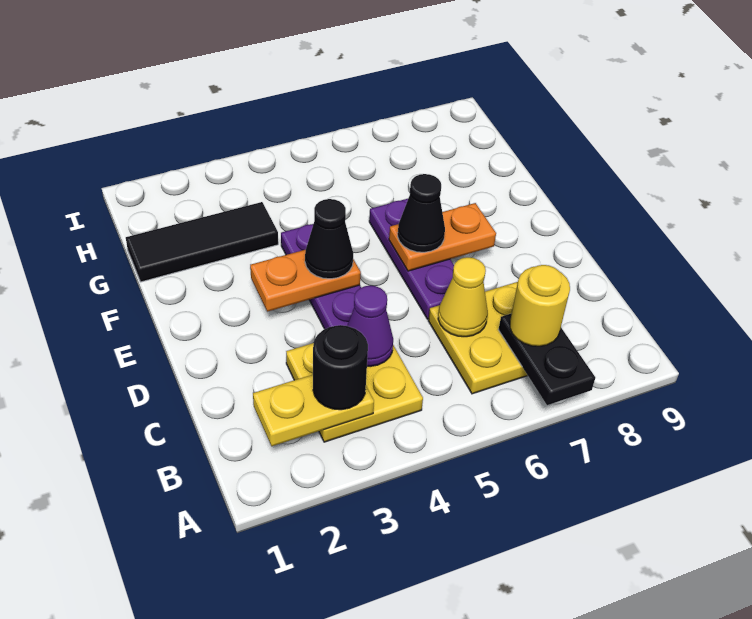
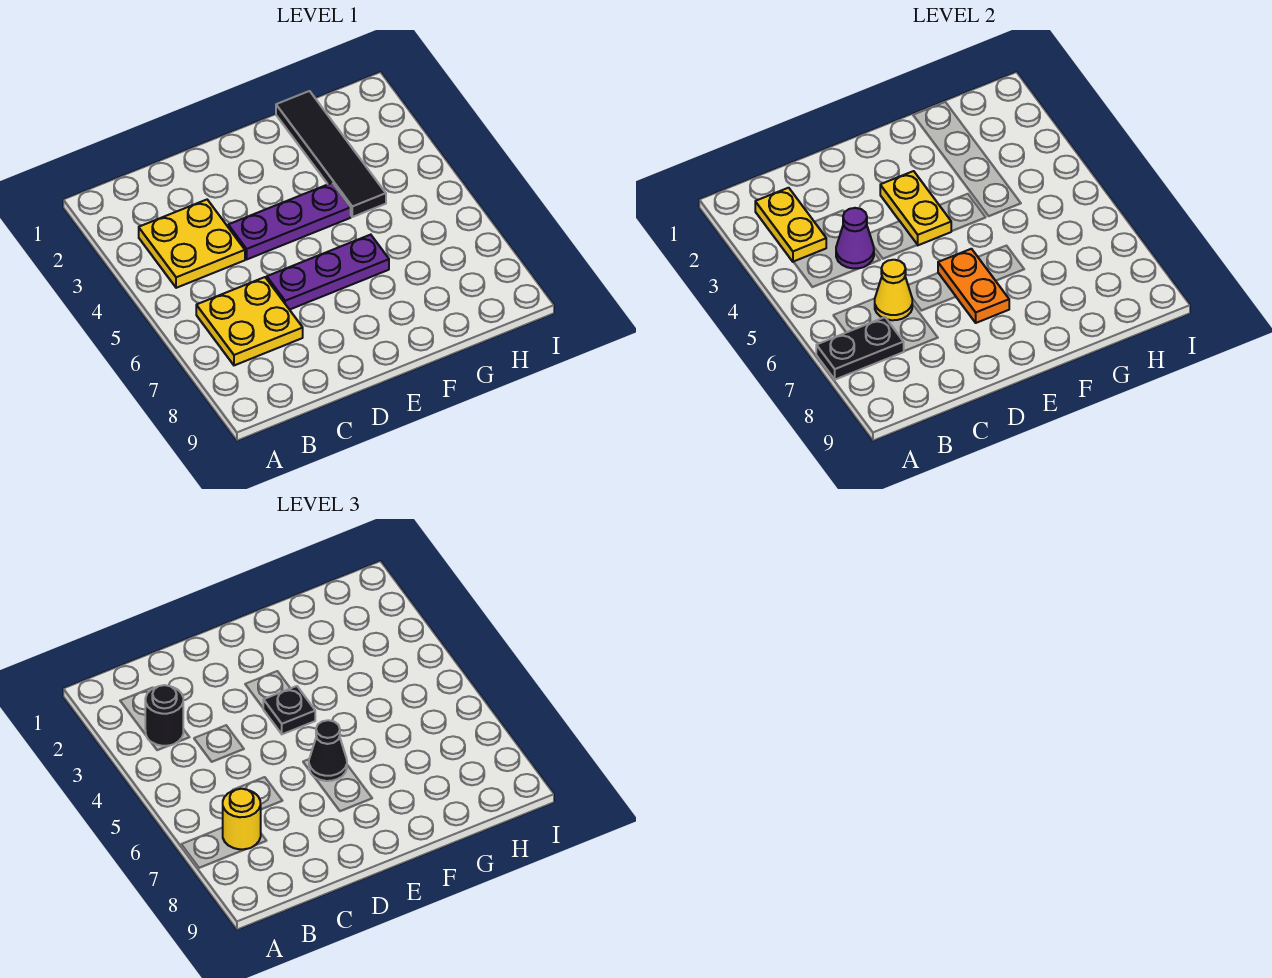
orange 1x2 plate [250,250,361,312] -> yellow 1x2 plate [880,171,951,245]
black 1x1 cone [305,199,353,279] -> black 1x1 plate [263,686,315,734]
black 1x3 tile [126,202,278,282] -> black 1x4 tile [276,91,386,217]

